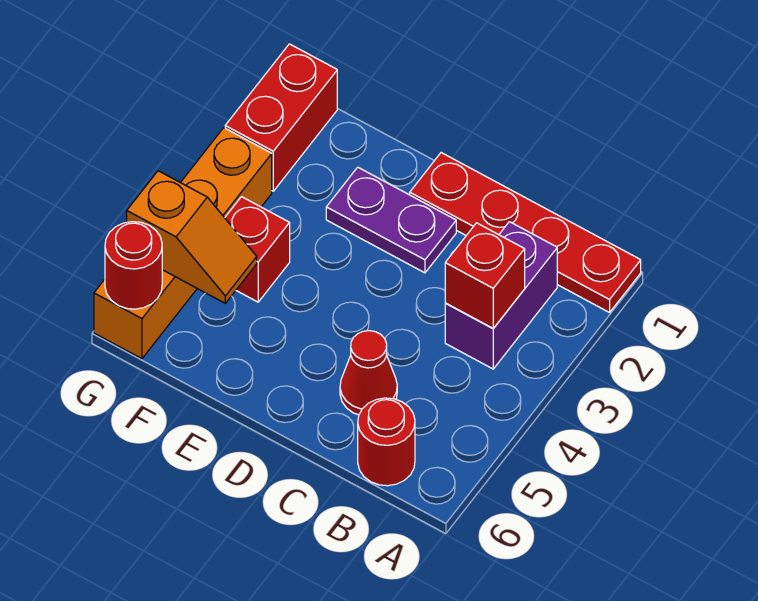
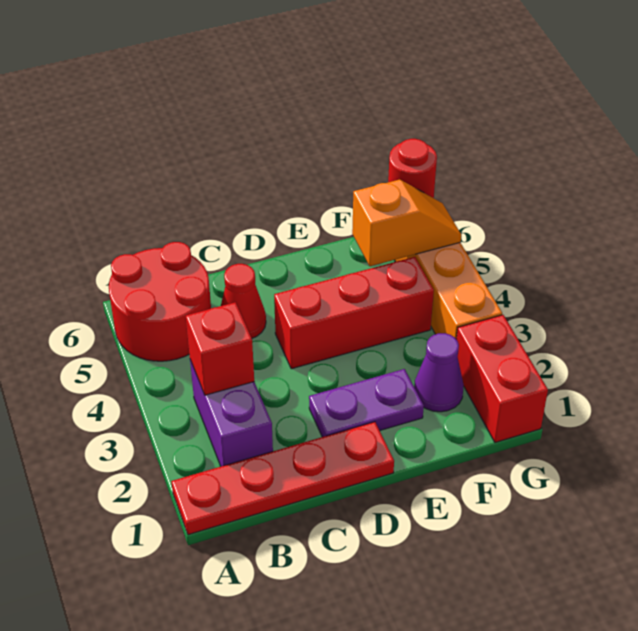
red 1x1 round brick [358,398,415,486] -> red 2x2 round brick [109,242,211,361]
none -> purple 1x1 cone [414,333,464,412]
red 1x1 brick [225,197,290,302] -> red 1x3 brick [274,257,434,369]
orange 1x2 slope [127,171,257,303] -> orange 1x2 slope turned to [352,180,461,266]

